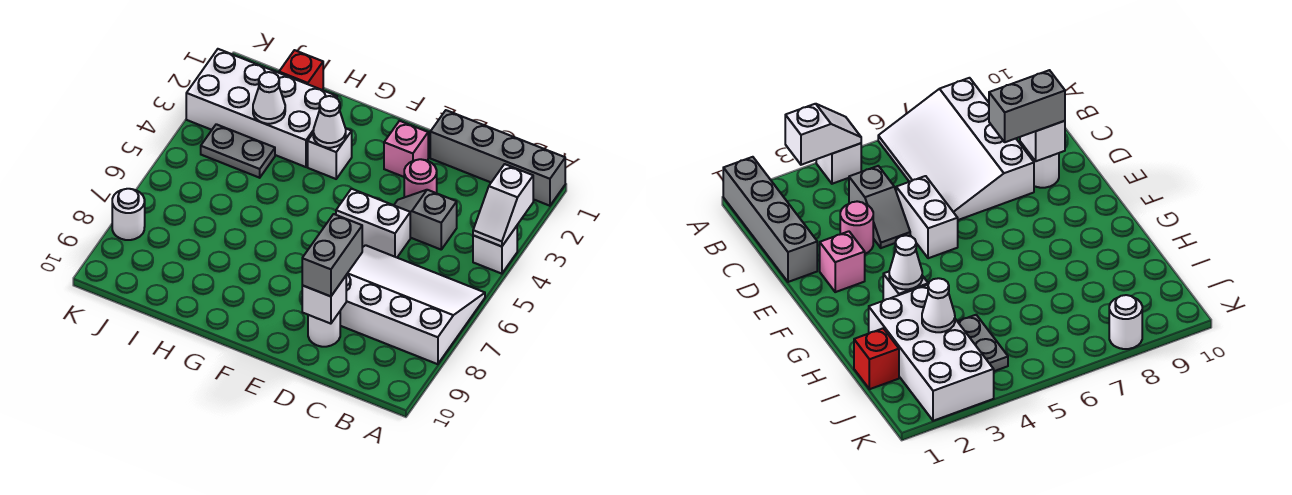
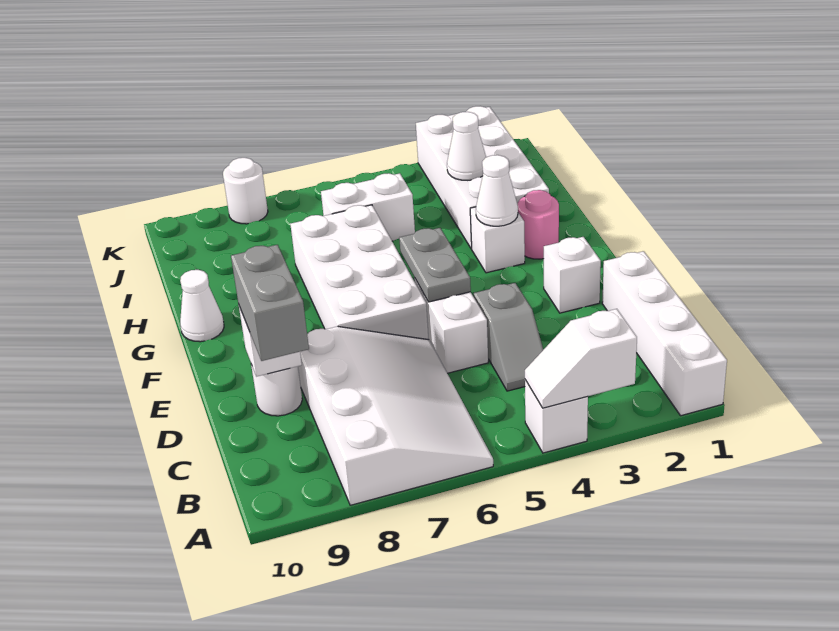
grey 1x4 brick [430,110,565,206] -> white 1x4 brick [602,251,727,416]
grey 1x2 slope [394,190,457,249] -> grey 1x2 slope turned to [474,283,543,391]
pink 1x1 round brick [404,159,437,197] -> pink 1x1 round brick moved to [517,190,559,259]
grey 1x2 brick [302,214,362,296] -> grey 1x2 brick turned to [231,245,309,361]
pink 1x1 brick [384,121,428,177] -> white 1x1 brick [544,237,601,313]
none -> white 2x4 brick [290,205,429,340]
none -> white 1x1 cone [180,270,224,342]
red 1x1 brick [279,50,323,90] -> none
grey 1x2 plate [201,124,275,178] -> grey 1x2 plate moved to [399,228,471,302]
none -> white 1x2 brick [321,173,415,241]

